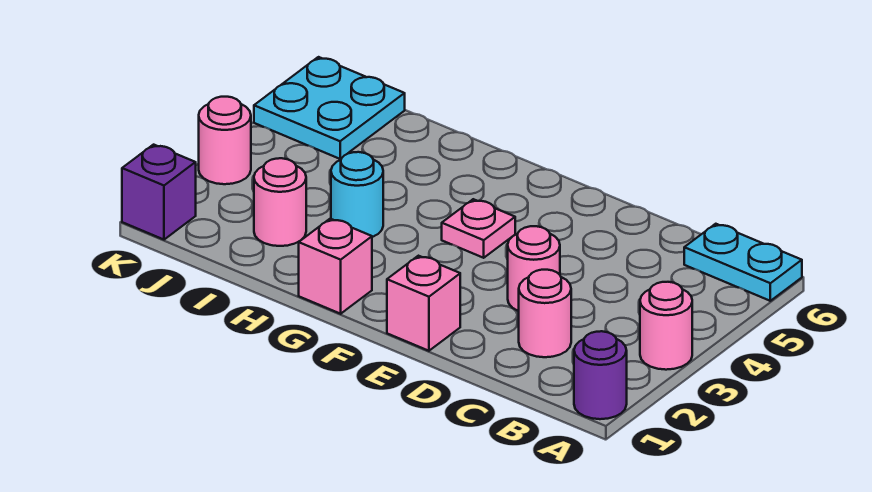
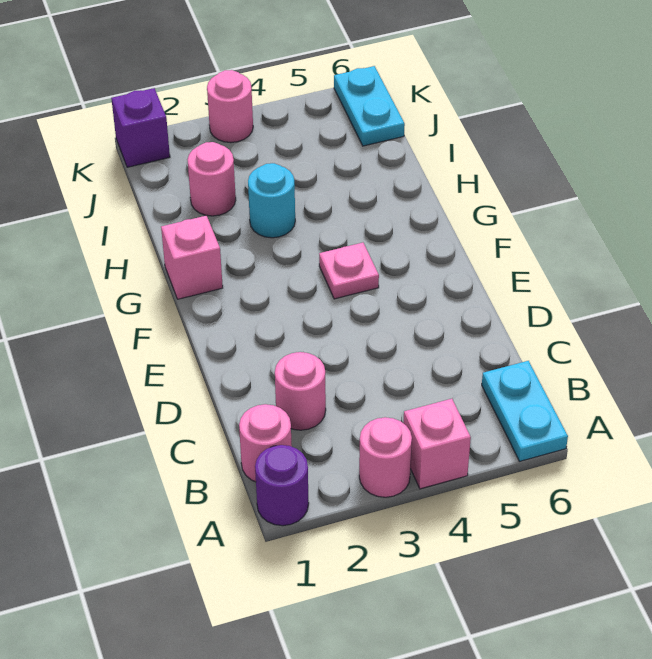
pink 1x1 round brick [508,226,560,311] -> pink 1x1 round brick moved to [239,404,292,482]
pink 1x1 brick [387,256,460,351] -> pink 1x1 brick moved to [403,399,471,489]
cyan 2x2 plate [254,57,405,159] -> cyan 1x2 plate [334,66,405,146]

